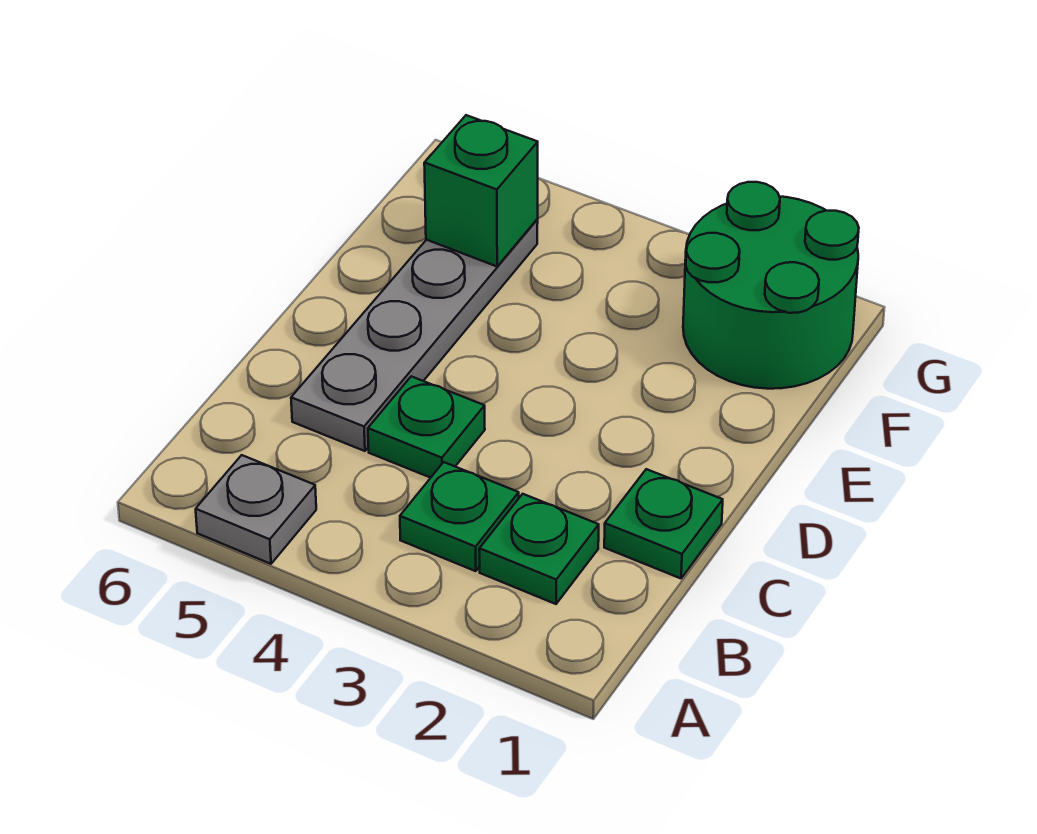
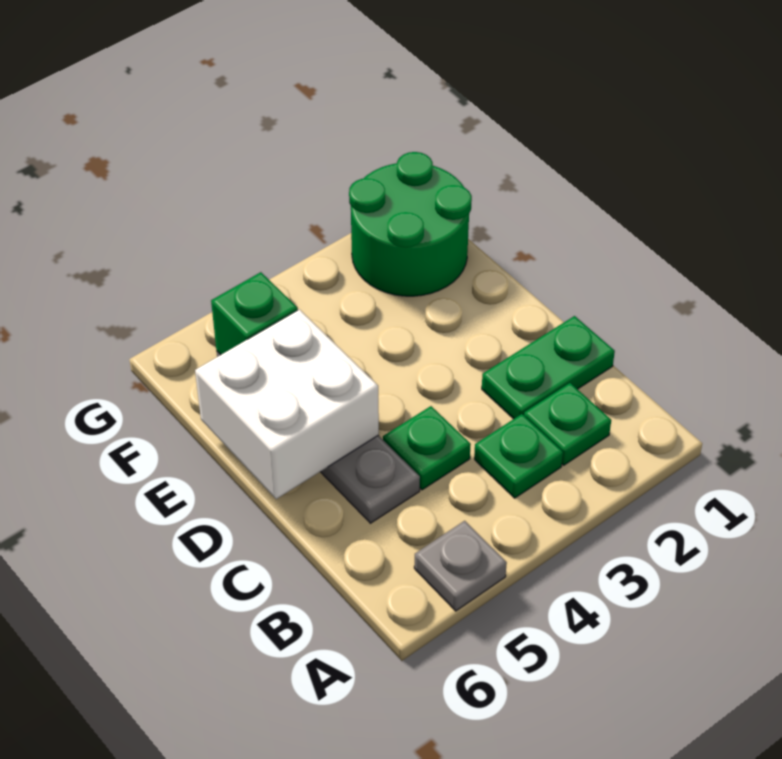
green 1x1 plate [604,469,723,578] -> green 1x2 plate [482,316,615,419]
none -> white 2x2 brick [195,309,379,499]

